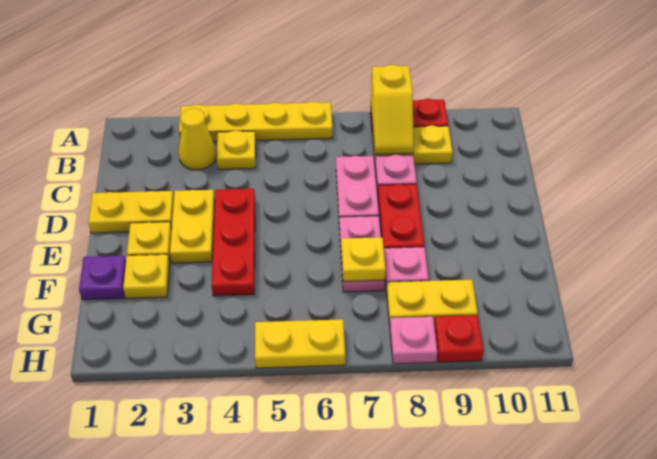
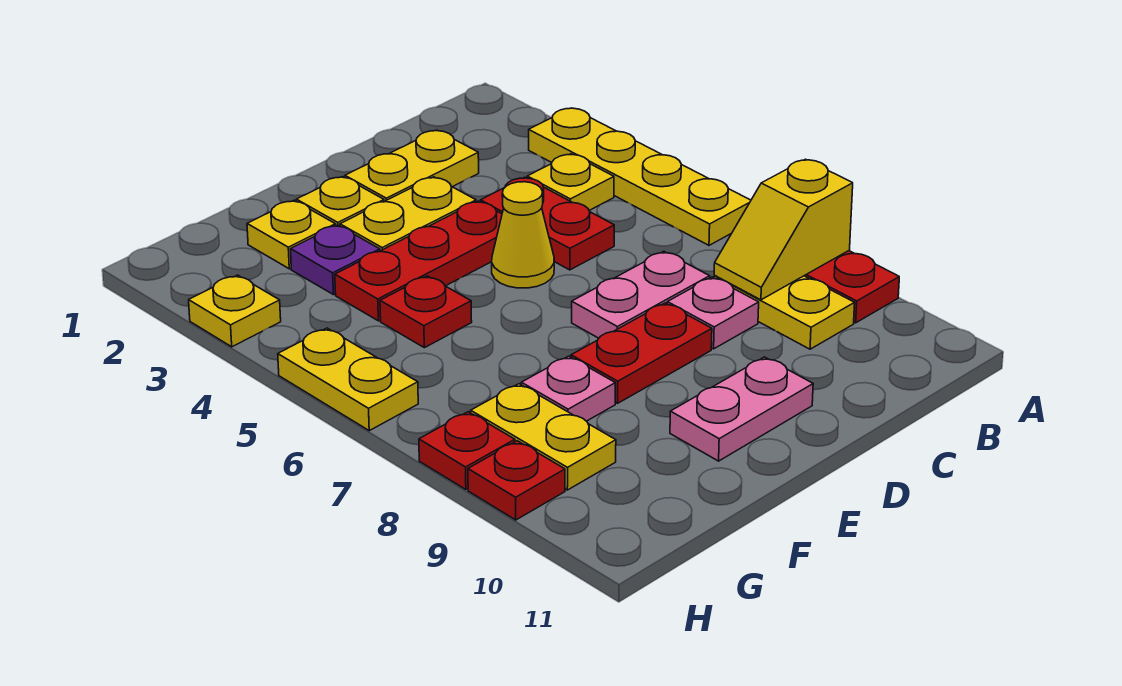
yellow 1x1 cone [179,109,217,170] -> yellow 1x1 cone moved to [492,182,554,288]
none -> red 1x2 plate [481,177,614,270]
yellow 1x2 plate [88,191,174,233] -> yellow 1x2 plate turned to [345,130,479,201]
pink 1x2 plate [339,216,385,292] -> pink 1x2 plate moved to [670,357,813,461]
purple 1x1 plate [79,256,126,300] -> purple 1x1 plate moved to [291,225,380,295]
none -> red 1x1 plate [380,276,472,348]
yellow 1x1 plate [341,237,386,281] -> yellow 1x1 plate moved to [189,275,281,347]
pink 1x1 plate [390,317,438,364] -> red 1x1 plate [419,412,515,489]

